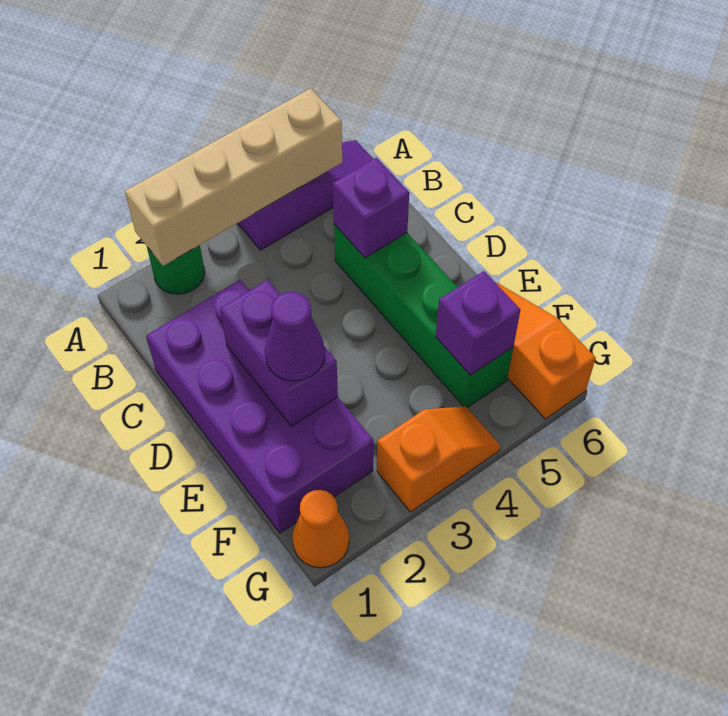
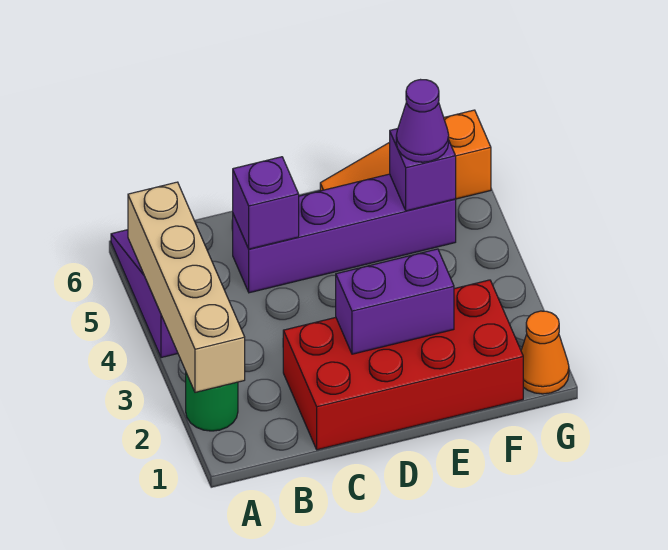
purple 2x4 brick [146,280,373,533] -> red 2x4 brick [283,280,523,450]
green 1x4 brick [334,224,513,408] -> purple 1x4 brick [233,174,456,293]
purple 1x1 cone [265,292,325,381] -> purple 1x1 cone moved to [396,80,449,162]
orange 1x2 slope [377,406,500,512] -> none

